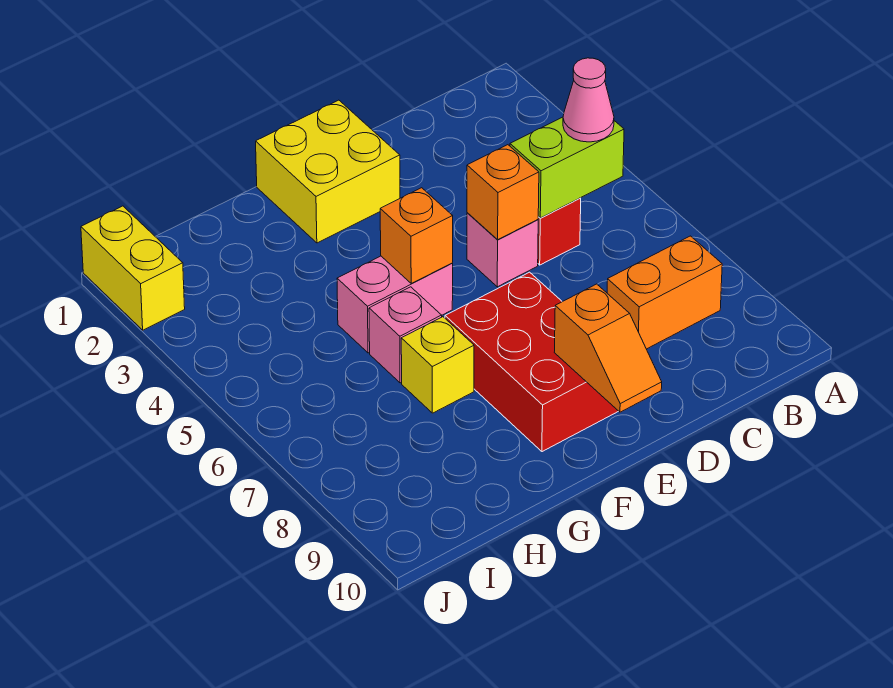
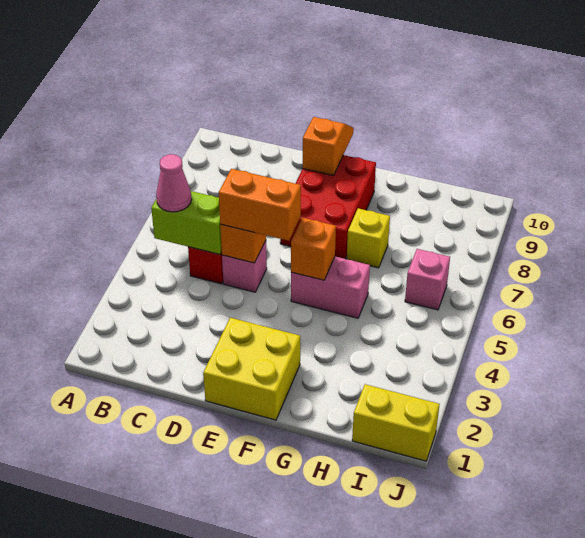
orange 1x2 brick [607,236,722,349] -> orange 1x2 brick moved to [219,169,301,241]
pink 1x1 brick [369,287,442,383] -> pink 1x1 brick moved to [405,249,450,310]
yellow 1x2 brick [81,206,185,330] -> yellow 1x2 brick turned to [352,384,440,461]

